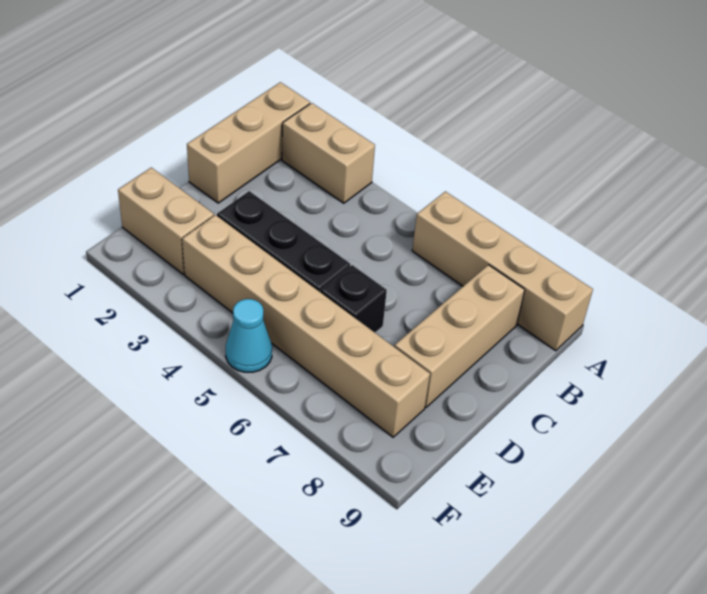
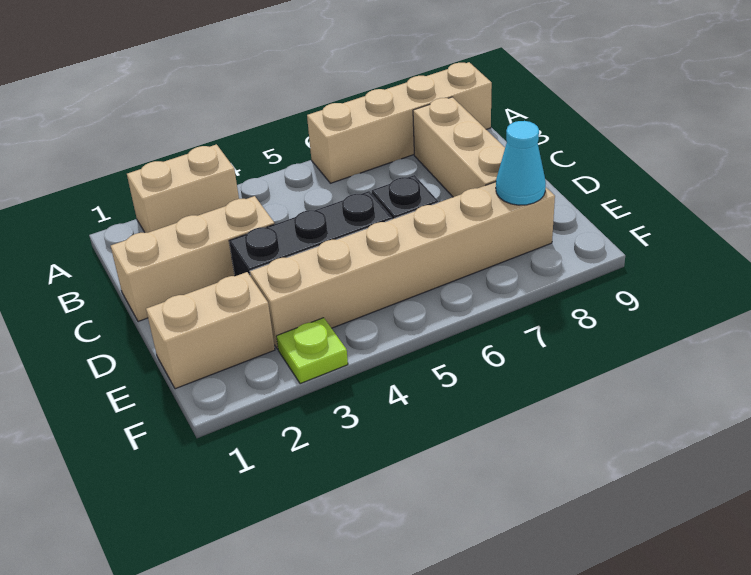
tan 1x3 brick [187,82,310,203] -> tan 1x3 brick turned to [111,196,275,322]
none -> lime 1x1 plate [276,318,348,384]
cyan 1x1 cone [226,299,272,372] -> cyan 1x1 cone moved to [496,121,546,205]

